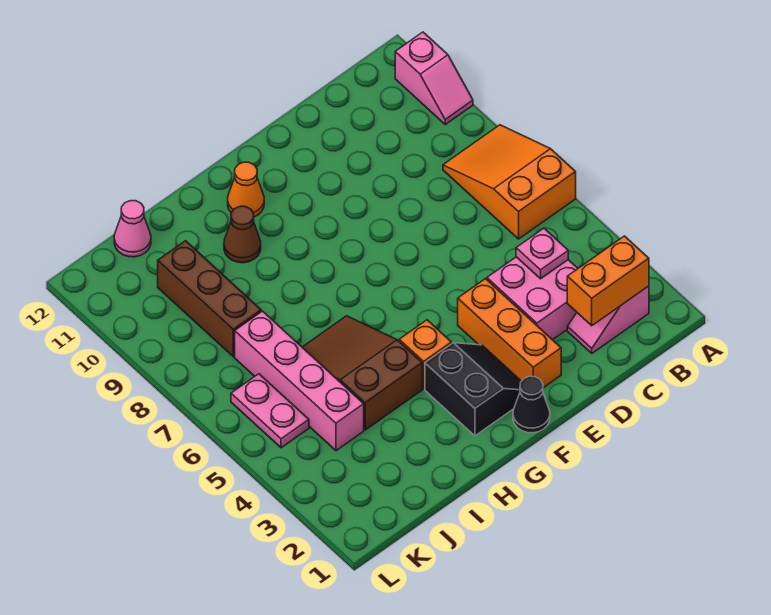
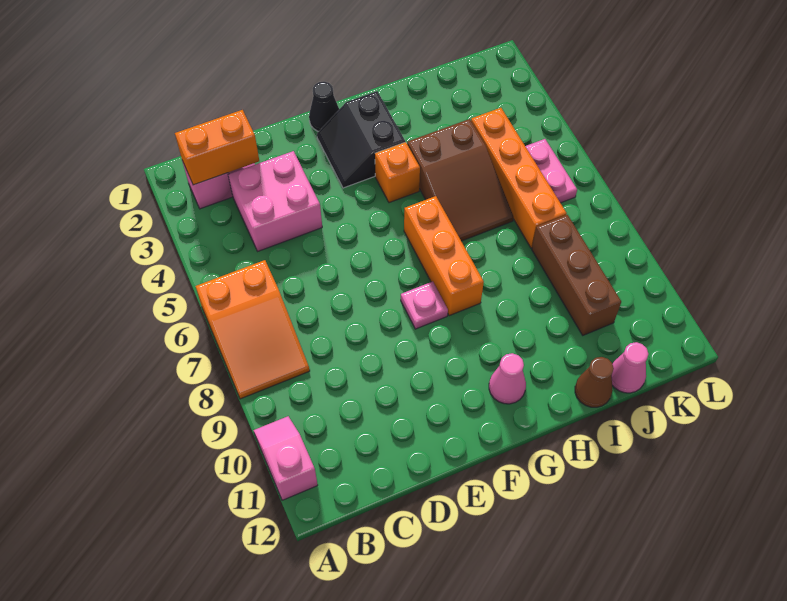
pink 1x1 plate [516,228,568,279] -> pink 1x1 plate moved to [401,282,448,329]
orange 1x3 brick [458,279,561,388] -> orange 1x3 brick moved to [404,196,484,316]
orange 1x1 cone [228,162,264,217] -> pink 1x1 cone [489,353,526,404]
brown 1x1 cone [224,206,261,263] -> brown 1x1 cone moved to [575,357,614,407]
pink 1x4 brick [235,311,364,451] -> orange 1x4 brick [471,108,567,248]

